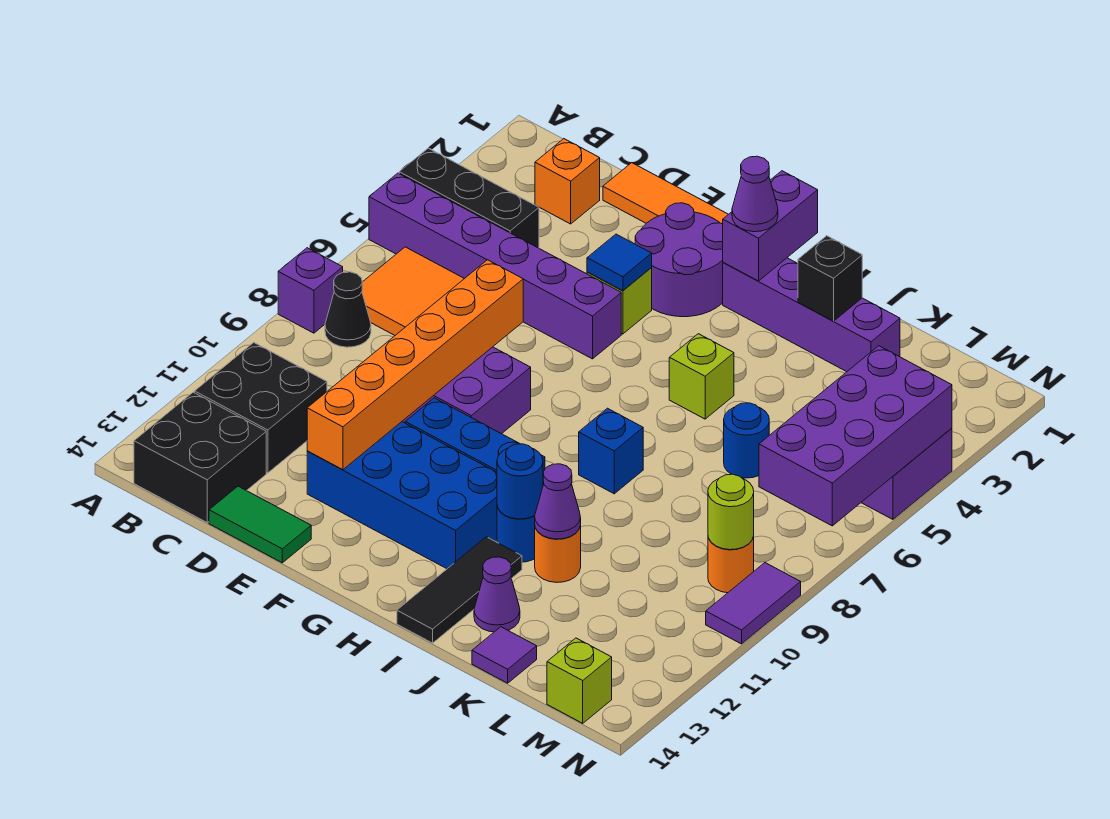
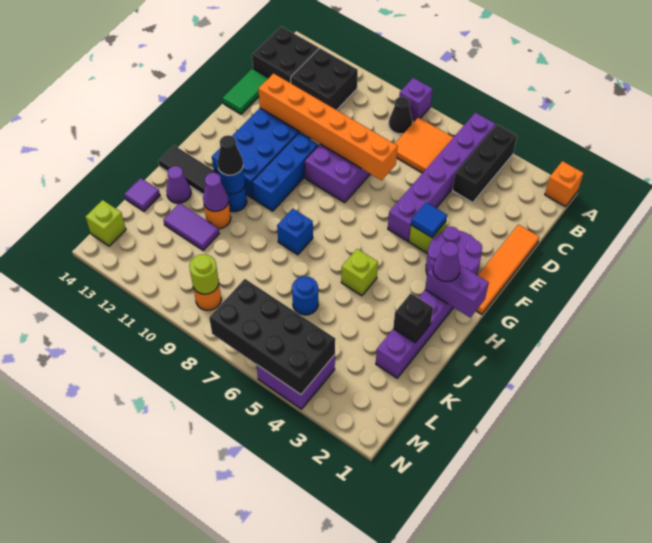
orange 1x1 brick [535,139,600,224] -> orange 1x1 brick moved to [545,161,583,207]
none -> black 1x1 cone [217,135,243,175]
purple 2x4 brick [759,346,952,526] -> black 2x4 brick [209,279,335,395]
purple 1x2 tile [706,563,801,644] -> purple 1x2 tile moved to [164,203,219,250]

